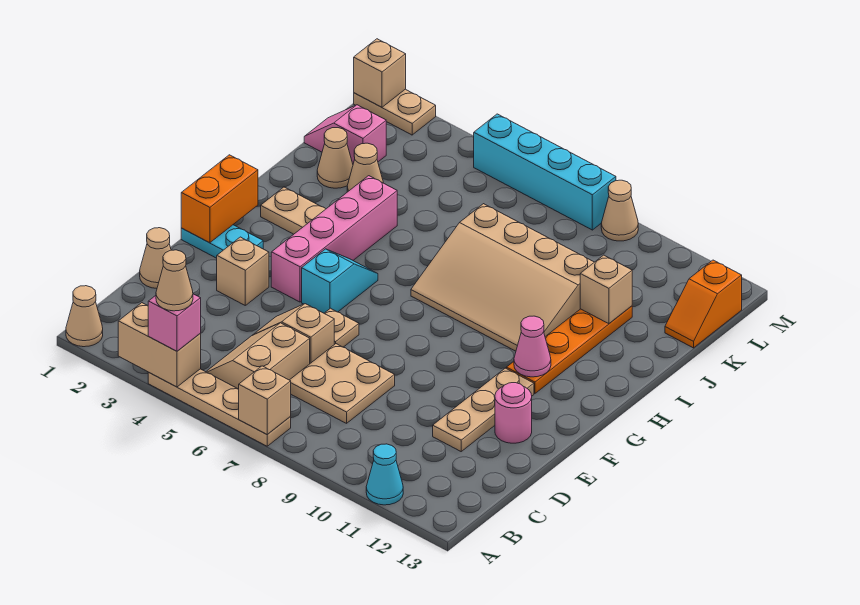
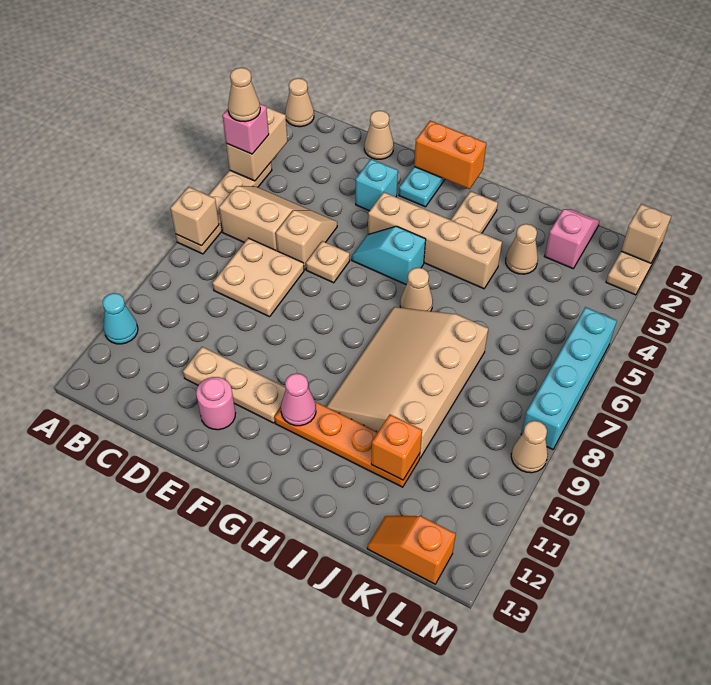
tan 1x1 brick [217,237,269,305] -> cyan 1x1 brick [356,159,398,211]
pink 1x4 brick [271,176,397,302] -> tan 1x4 brick [368,192,502,289]
cyan 1x2 slope [302,249,378,313] -> cyan 1x2 slope turned to [352,226,426,284]
tan 1x1 cone [317,128,353,188] -> tan 1x1 cone moved to [400,268,433,311]
tan 1x1 brick [580,255,632,324] -> orange 1x1 brick [371,415,422,480]

